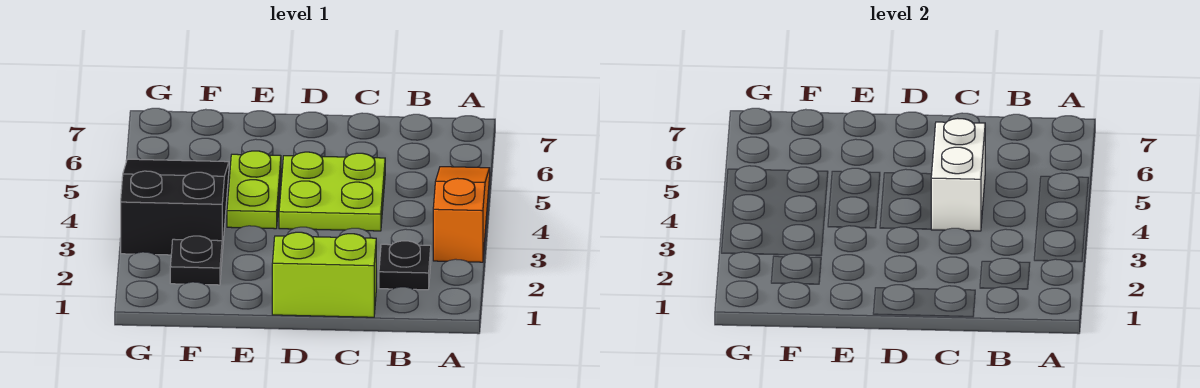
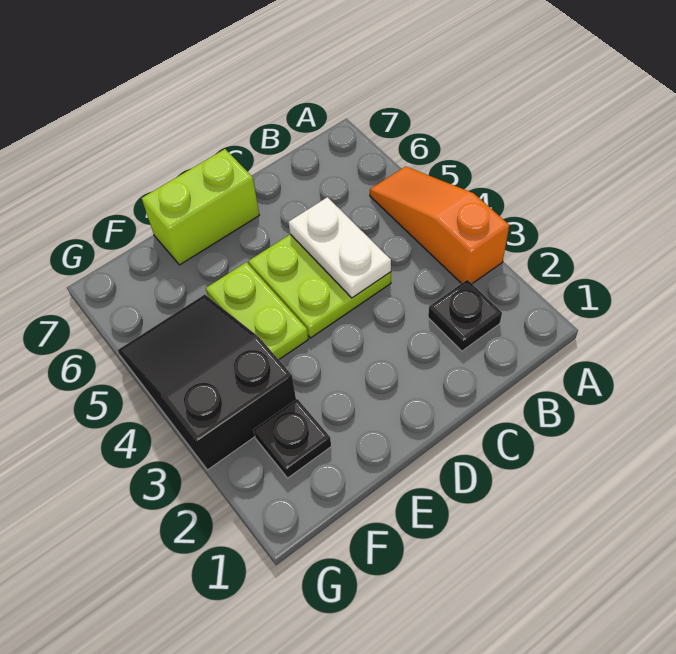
lime 1x2 brick [272,232,376,317] -> lime 1x2 brick moved to [142,149,259,265]
white 1x2 brick [931,118,985,231] -> white 1x2 plate [288,197,391,298]

